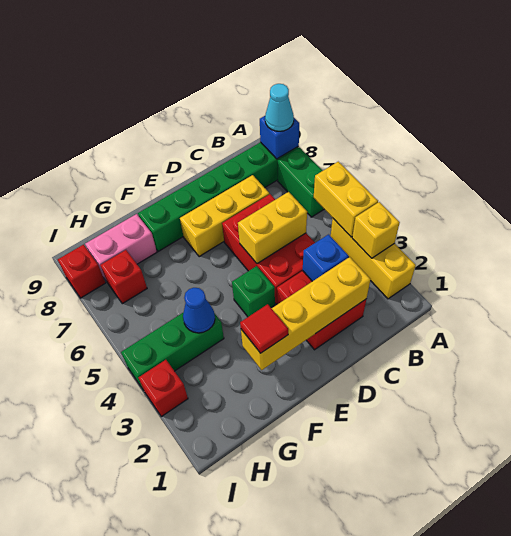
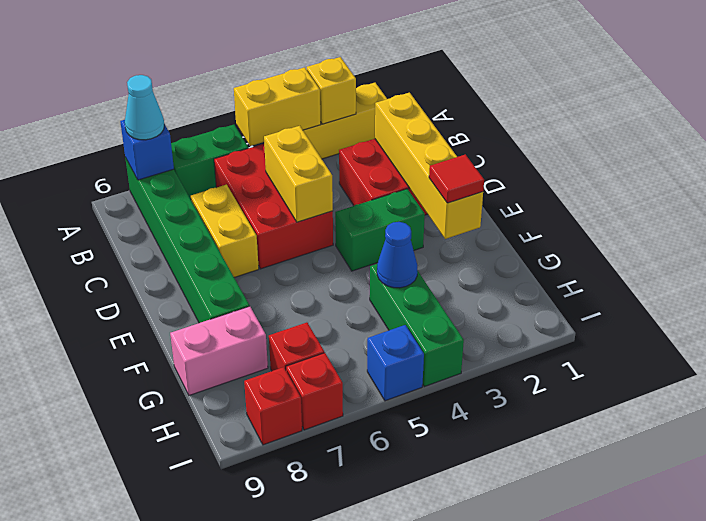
blue 1x1 brick [303,235,349,281] -> blue 1x1 brick moved to [367,325,424,401]
red 2x3 brick [222,194,315,304] -> red 2x3 brick turned to [214,144,333,269]
yellow 1x3 brick [180,175,269,257] -> yellow 1x2 brick [191,185,259,277]
green 1x1 brick [232,266,275,317] -> green 1x2 brick [335,189,425,271]
pink 1x2 brick [85,214,157,280] -> pink 1x2 brick turned to [170,306,268,395]
red 1x1 brick [138,360,188,417] -> red 1x1 brick moved to [286,353,343,430]

